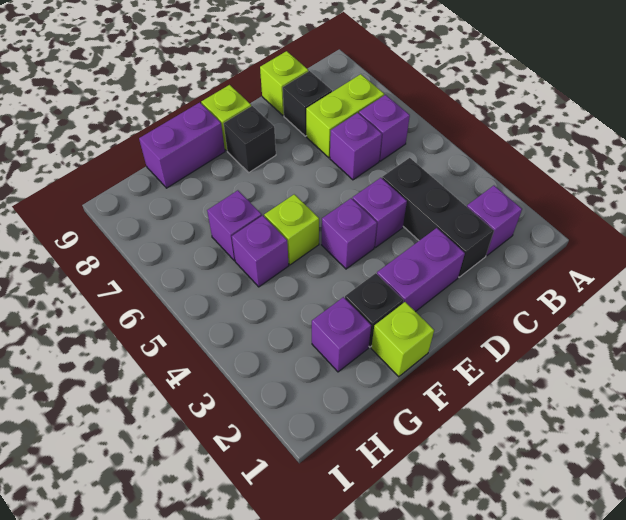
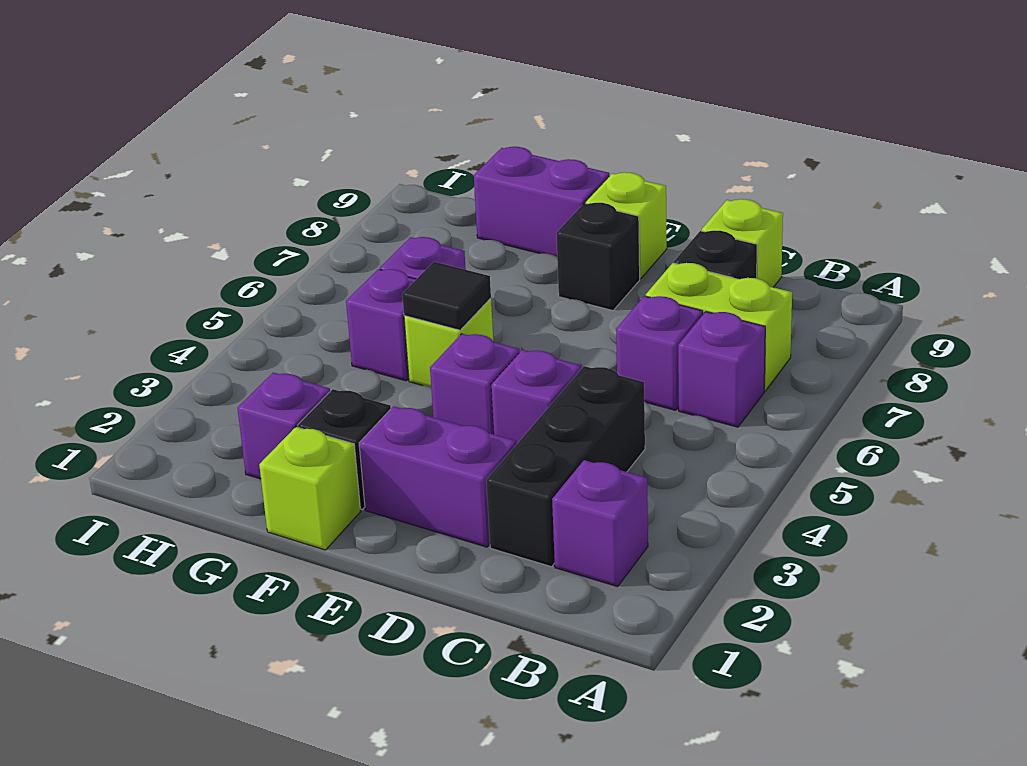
none -> black 1x1 tile [402,262,491,330]

